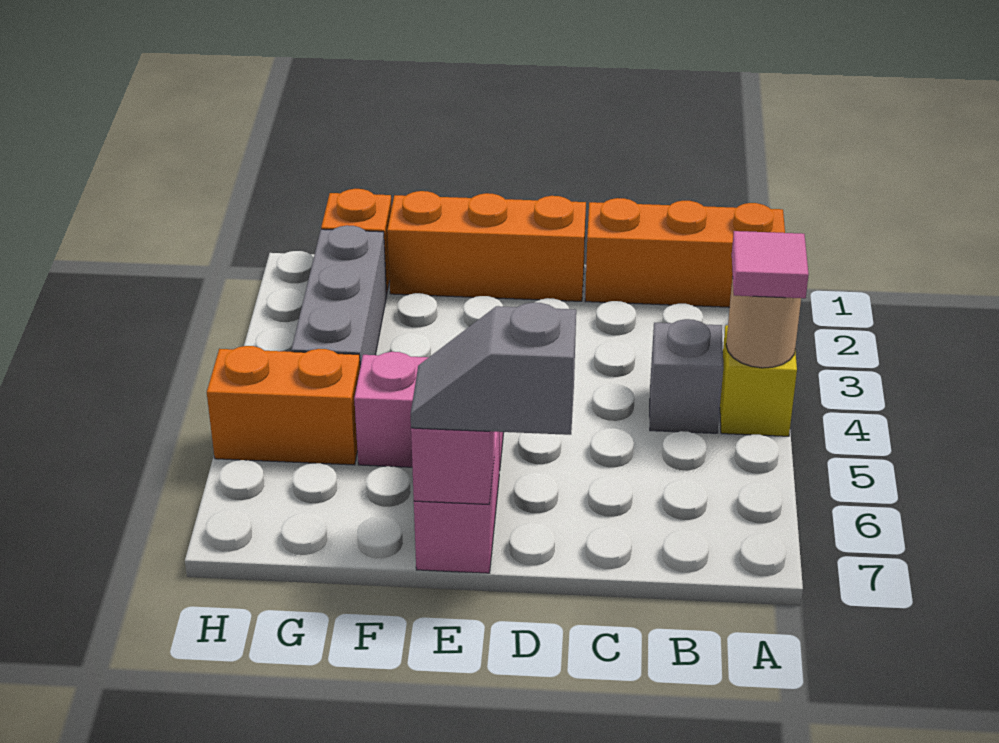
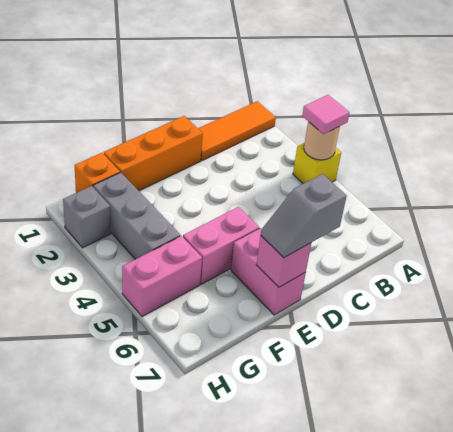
orange 1x3 brick [585,198,785,307] -> orange 1x3 tile [198,101,276,161]
grey 1x1 brick [650,319,723,433] -> grey 1x1 brick moved to [63,186,111,248]
orange 1x2 brick [207,346,360,465] -> pink 1x2 brick [122,236,202,317]

